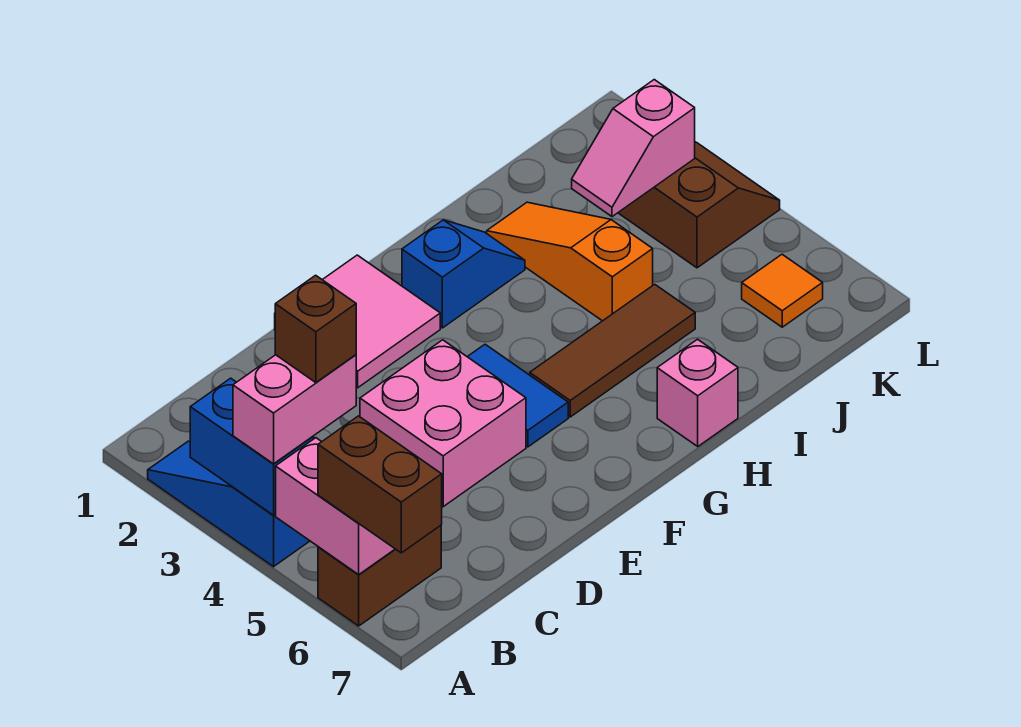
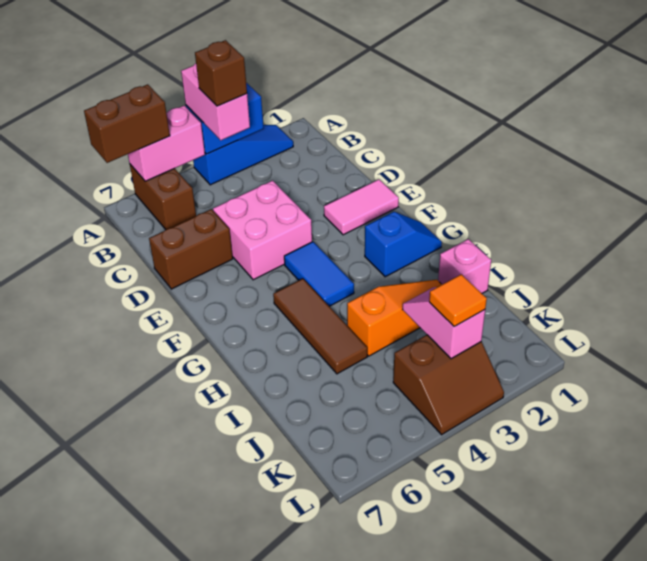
none -> brown 1x2 brick [149,209,233,289]
pink 2x2 tile [323,255,440,388] -> pink 1x2 tile [324,179,399,235]
blue 1x2 tile [468,344,568,447] -> blue 1x2 tile turned to [284,242,354,306]
blue 1x2 slope [402,220,525,328] -> blue 1x2 slope turned to [365,212,442,277]
pink 1x1 brick [657,339,738,446] -> pink 1x1 brick moved to [438,239,491,293]
orange 1x1 tile [742,254,823,327] -> orange 1x1 tile moved to [429,274,487,326]

